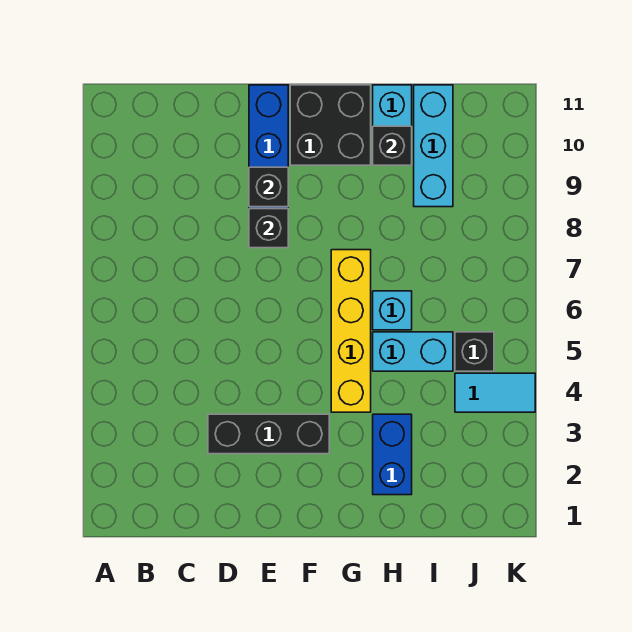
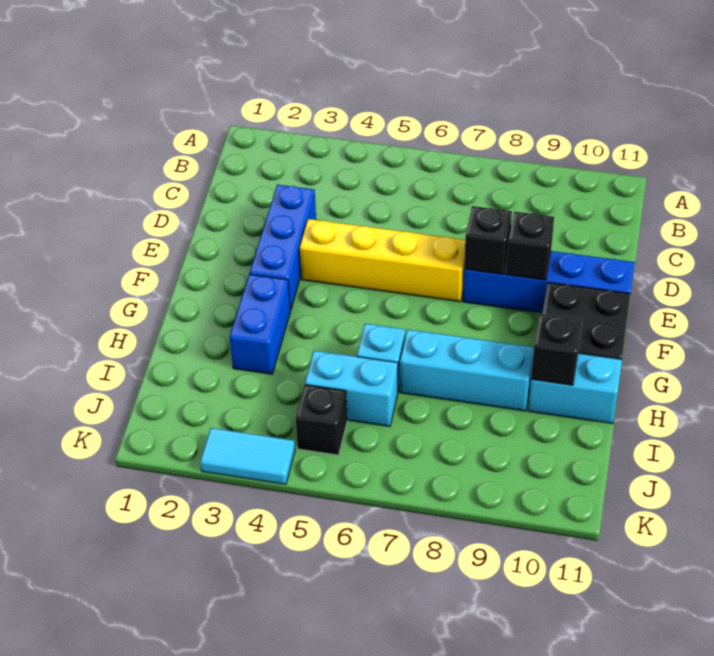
black 1x3 brick [208,414,329,454] -> blue 1x3 brick [250,185,316,310]
yellow 1x4 brick [331,250,371,412] -> yellow 1x4 brick moved to [300,219,465,302]
blue 1x2 brick [373,414,412,495] -> blue 1x2 brick turned to [230,274,291,374]
cyan 1x2 brick [373,332,453,371] -> cyan 1x2 brick turned to [305,351,398,427]
cyan 1x3 brick [414,85,453,207] -> cyan 1x3 brick moved to [400,329,534,411]
cyan 1x2 tile [455,373,535,412] -> cyan 1x2 tile turned to [200,428,295,484]

